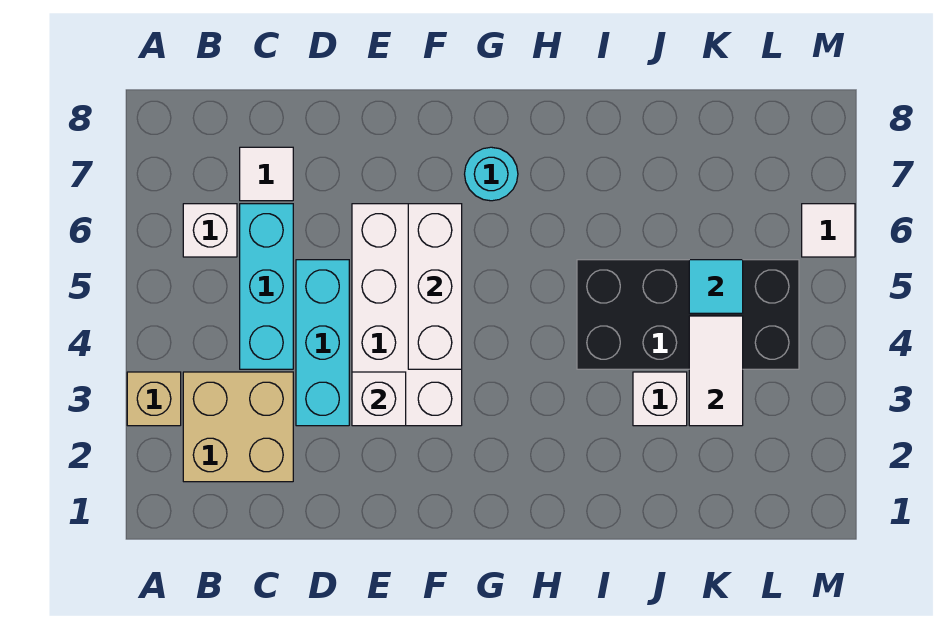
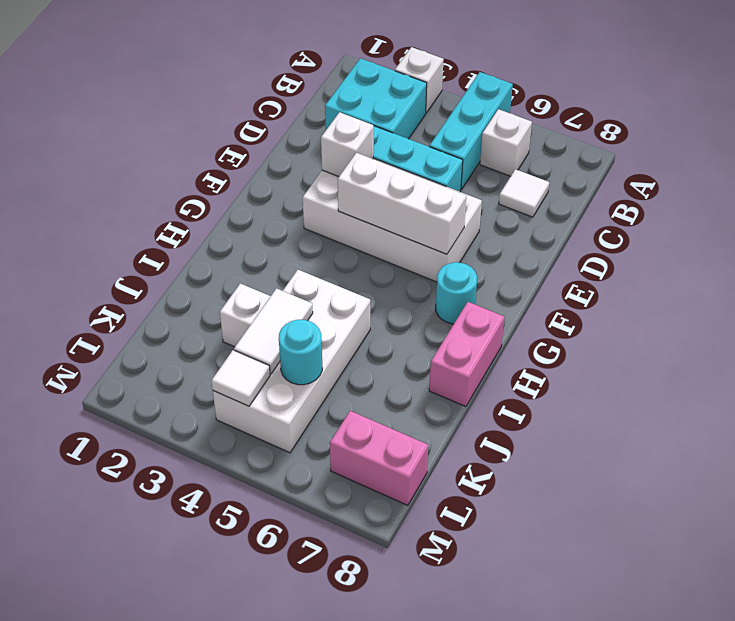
tan 1x1 brick [127,372,181,426] -> white 1x1 brick [395,47,444,113]
tan 2x2 brick [183,372,293,482] -> cyan 2x2 brick [325,58,427,139]
cyan 1x3 brick [240,204,293,369] -> cyan 1x3 brick turned to [429,72,513,190]
none -> pink 1x2 brick [429,302,505,407]
black 2x4 brick [577,260,799,369] -> white 2x4 brick [213,270,370,453]
white 1x2 tile [689,316,743,426] -> white 1x2 tile turned to [234,289,313,374]
cyan 1x1 tile [689,260,743,313] -> cyan 1x1 round brick [279,320,322,385]
none -> pink 1x2 brick [330,411,428,505]
white 1x1 tile [802,204,855,257] -> white 1x1 tile moved to [211,350,270,406]

